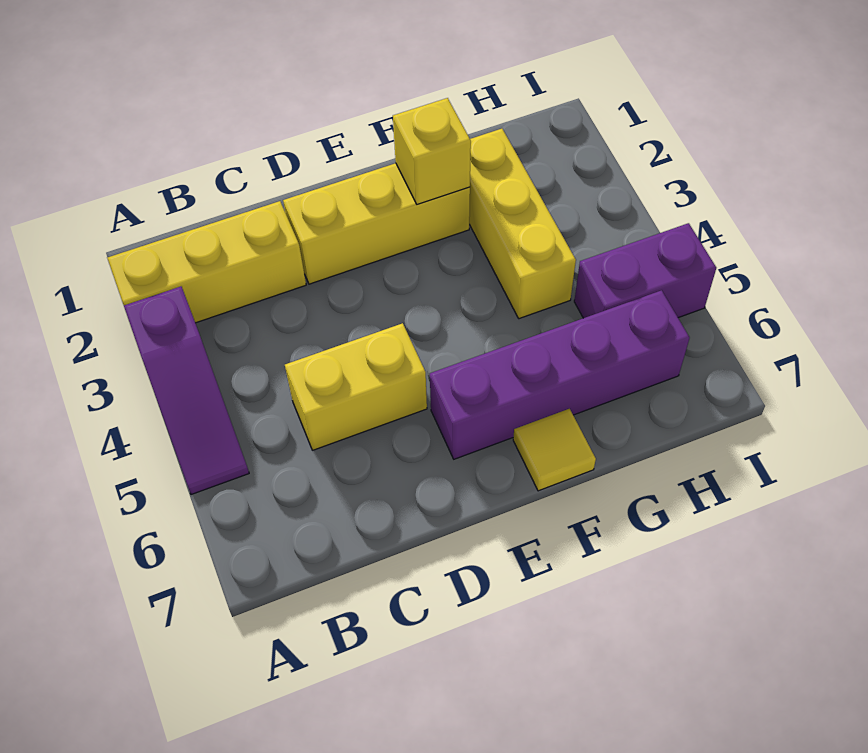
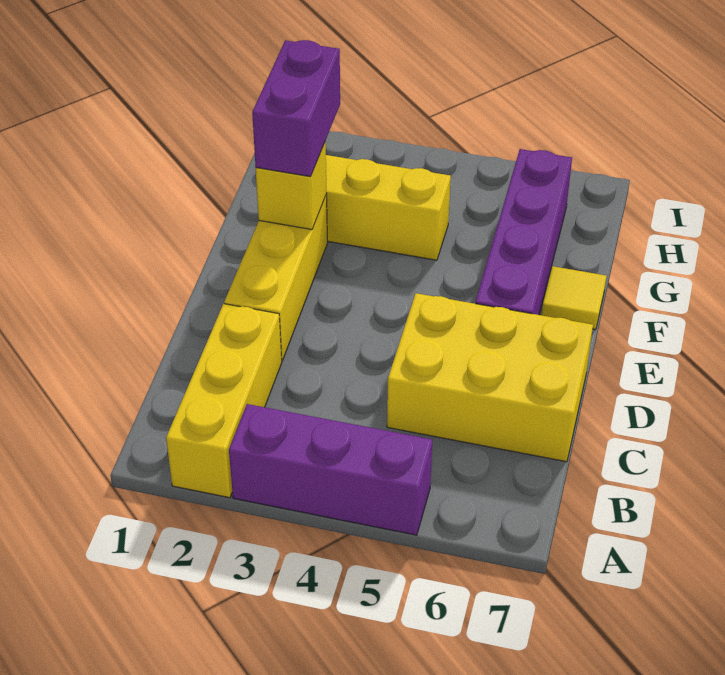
purple 1x3 slope [124,287,249,495] -> purple 1x3 brick [229,404,432,535]
yellow 1x2 brick [285,323,427,450] -> yellow 2x3 brick [387,293,593,462]
purple 1x2 brick [574,223,716,318] -> purple 1x2 brick moved to [252,40,340,177]

